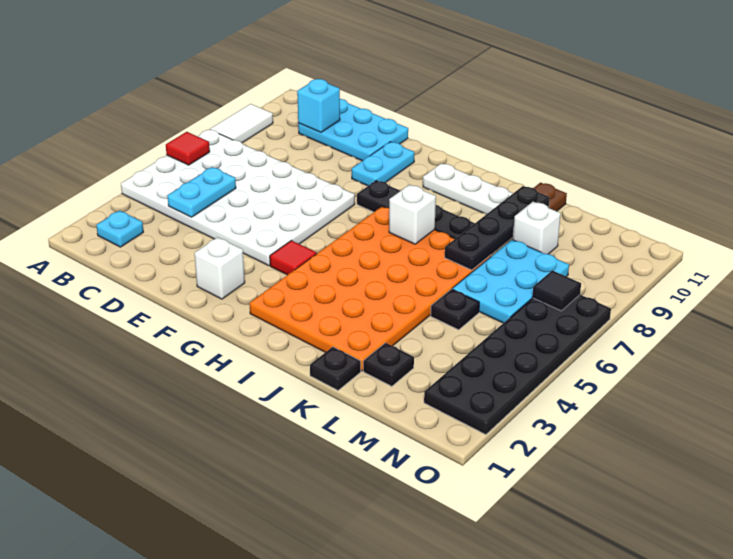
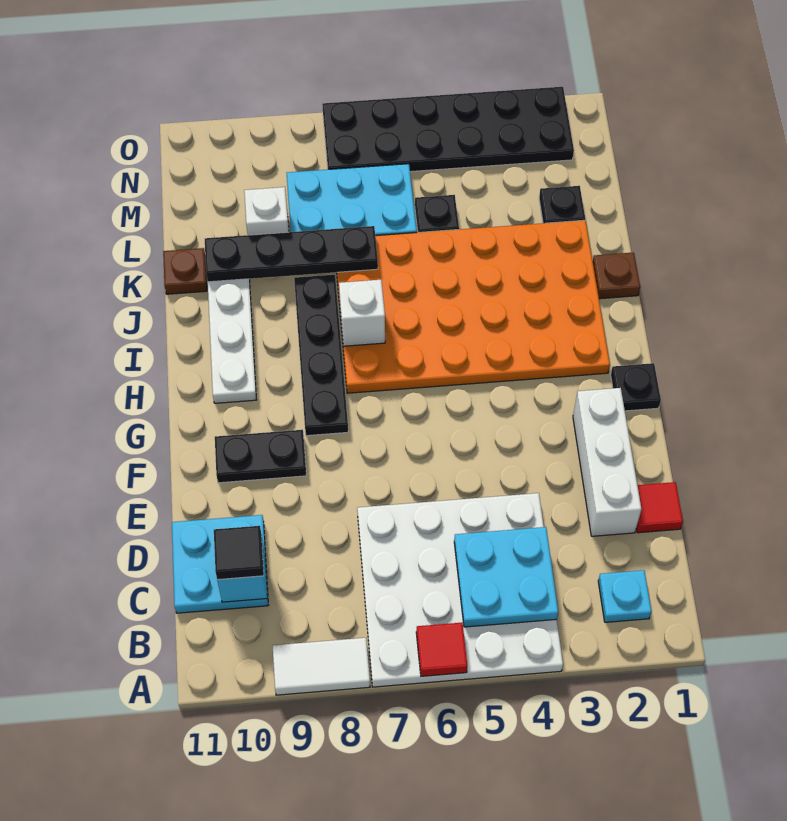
white 4x6 plate [121,129,355,266] -> white 4x4 plate [357,493,563,687]
cyan 1x2 plate [168,167,236,217] -> cyan 2x2 plate [454,527,558,627]
cyan 2x3 plate [298,99,408,161] -> cyan 2x2 plate [172,515,268,613]
white 1x1 brick [194,237,245,299] -> white 1x3 brick [573,388,641,536]
cyan 1x2 plate [352,142,414,186] -> black 1x2 plate [215,430,306,483]
red 1x1 tile [270,240,317,275] -> red 1x1 tile moved to [636,482,683,533]
none -> brown 1x1 plate [593,252,640,299]
black 1x1 plate [310,347,361,390] -> black 1x1 plate moved to [611,363,661,411]
black 1x1 tile [532,270,581,311] -> black 1x1 tile moved to [214,526,264,580]

